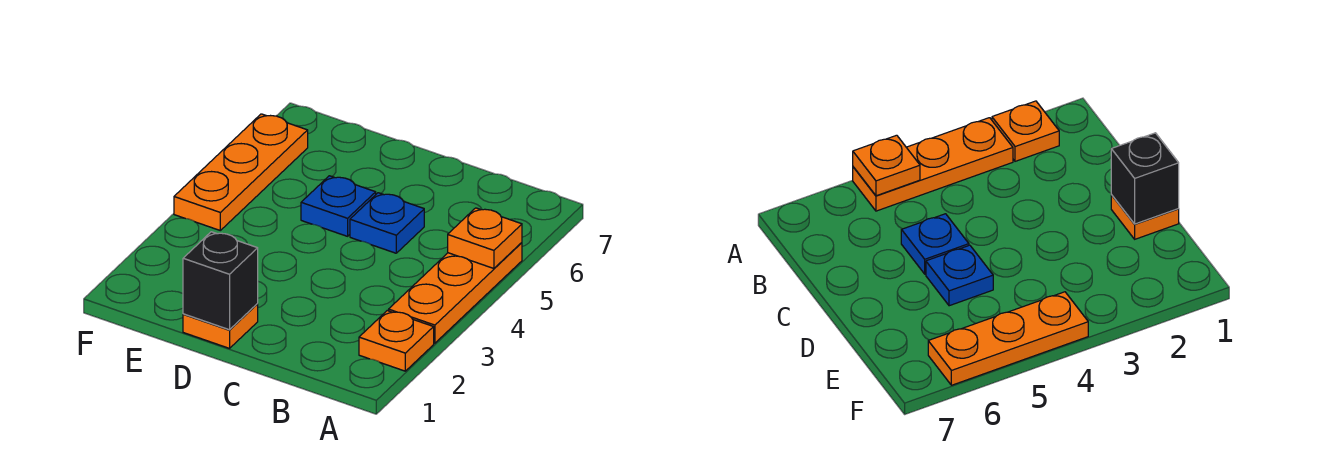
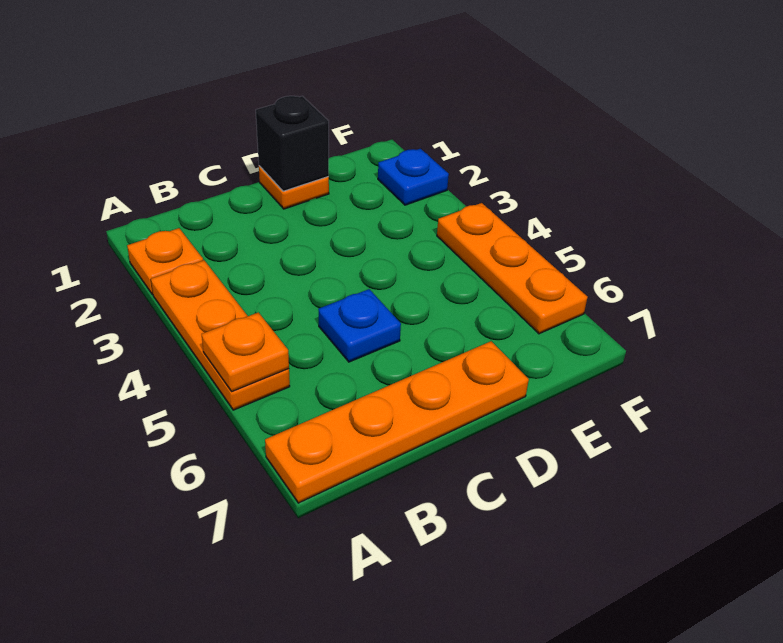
none -> orange 1x4 plate [265,341,529,503]
blue 1x1 plate [301,176,376,236] -> blue 1x1 plate moved to [378,149,449,205]

